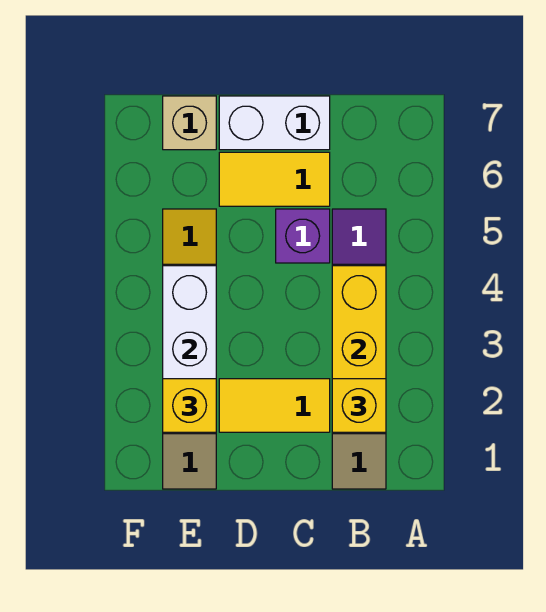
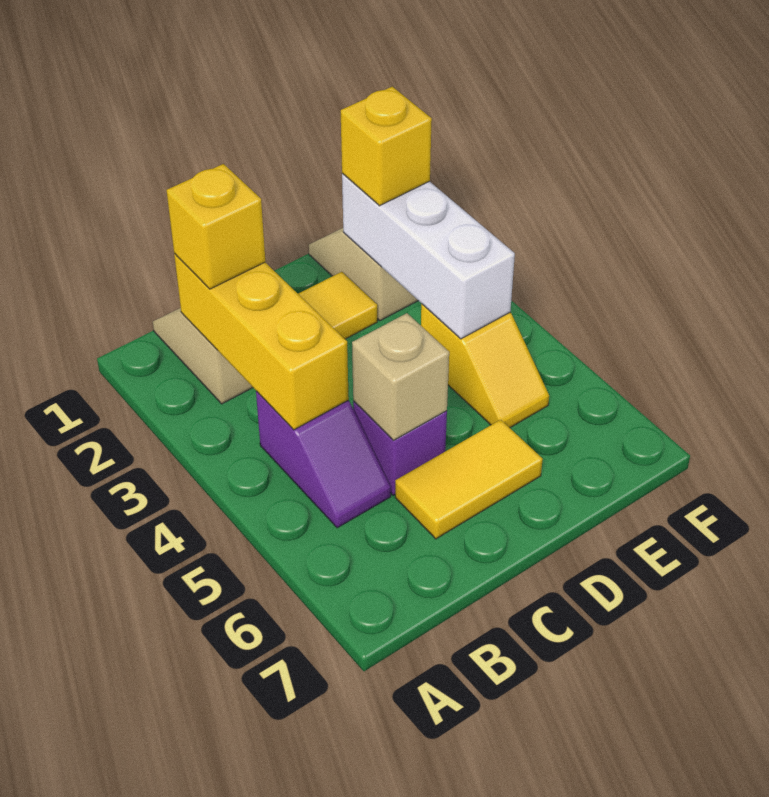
white 1x2 brick [219,96,330,150] -> none
tan 1x1 brick [163,96,216,150] -> tan 1x1 brick moved to [352,313,449,440]

